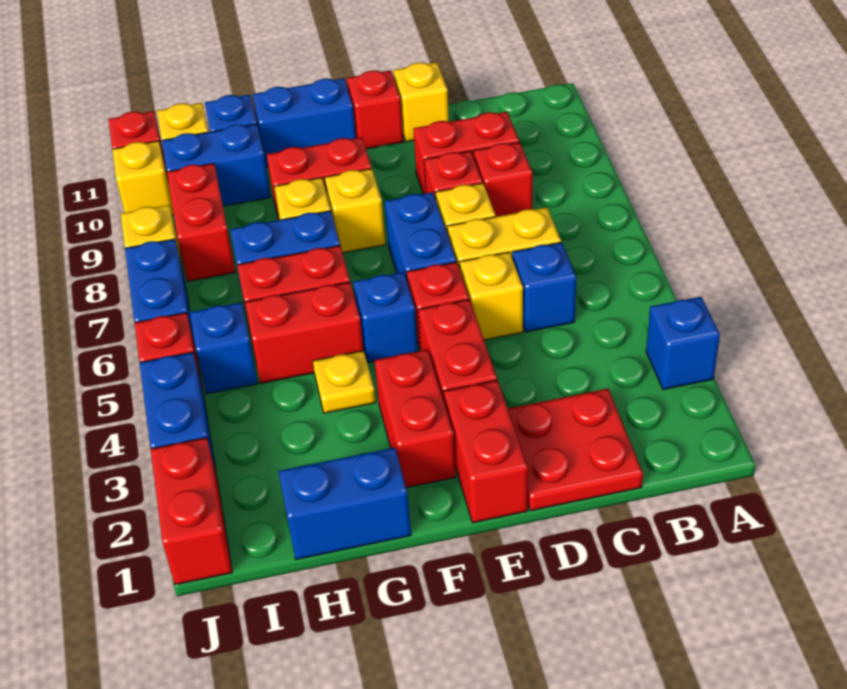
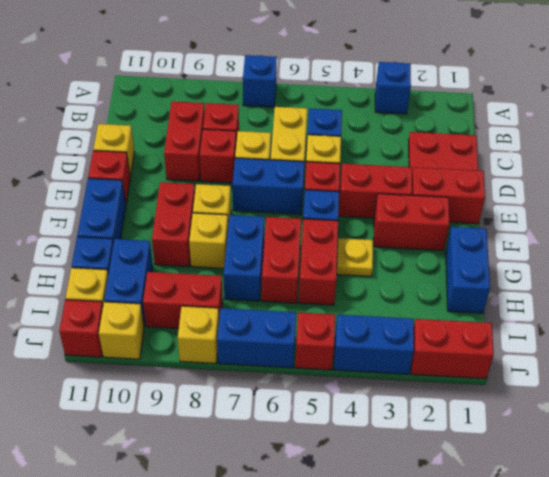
blue 1x1 brick [190,302,258,394] -> blue 1x1 brick moved to [243,55,277,107]

